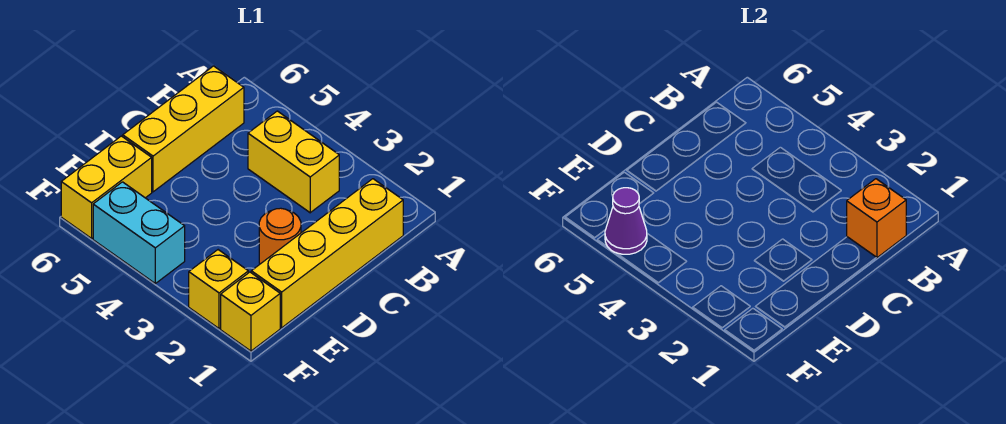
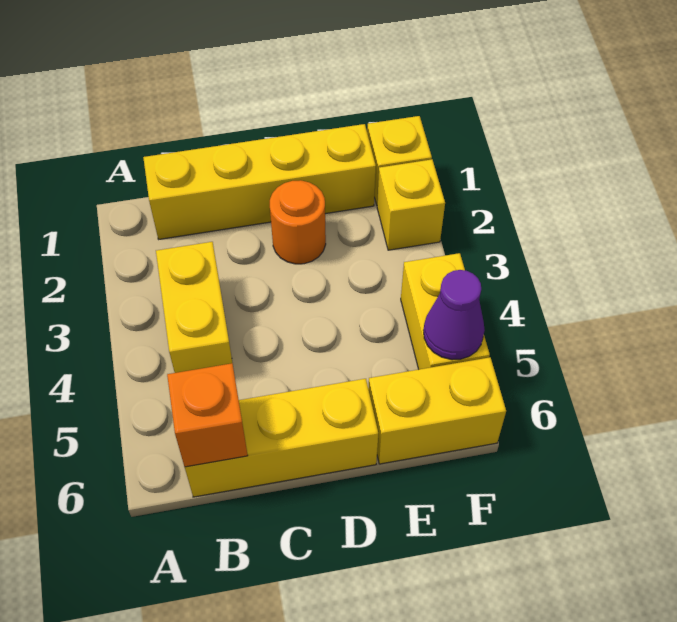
orange 1x1 brick [847,179,906,258] -> orange 1x1 brick moved to [167,363,248,467]
cyan 1x2 brick [93,182,185,283] -> yellow 1x2 brick [401,253,490,369]

